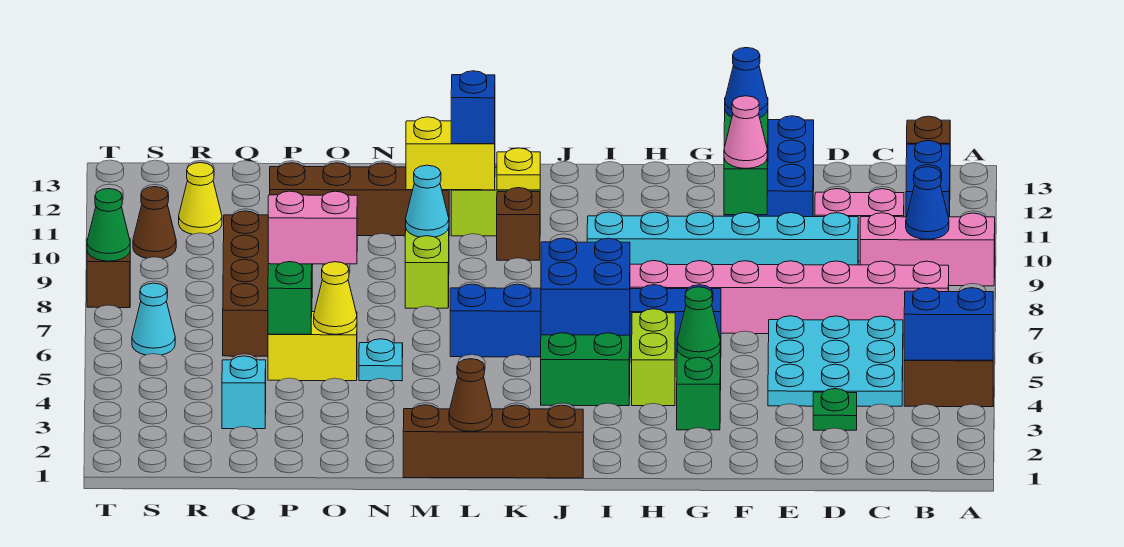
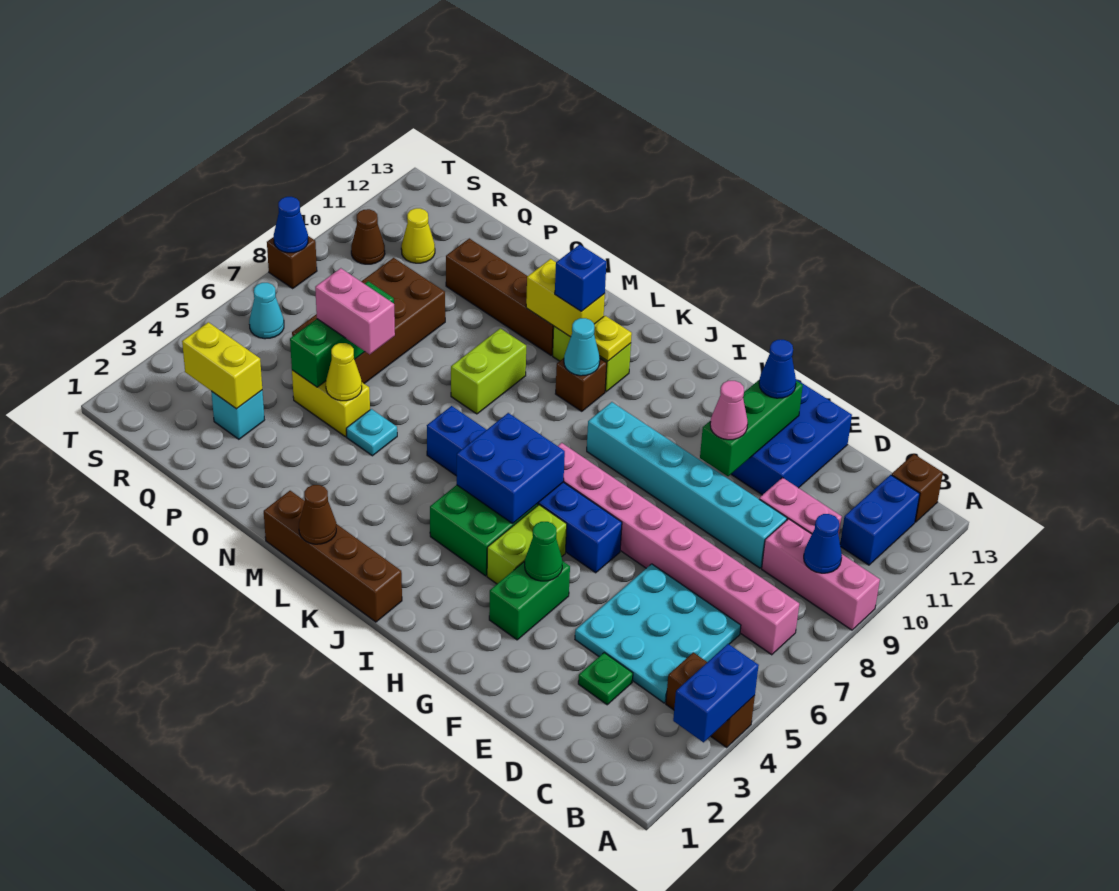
blue 1x2 brick [904,288,993,360] -> blue 1x2 brick turned to [673,644,759,742]
cyan 1x1 cone [406,165,449,237] -> cyan 1x1 cone moved to [564,318,600,376]
none -> yellow 1x2 brick [182,322,262,409]
green 1x1 cone [87,189,130,261] -> blue 1x1 cone [274,197,308,253]

